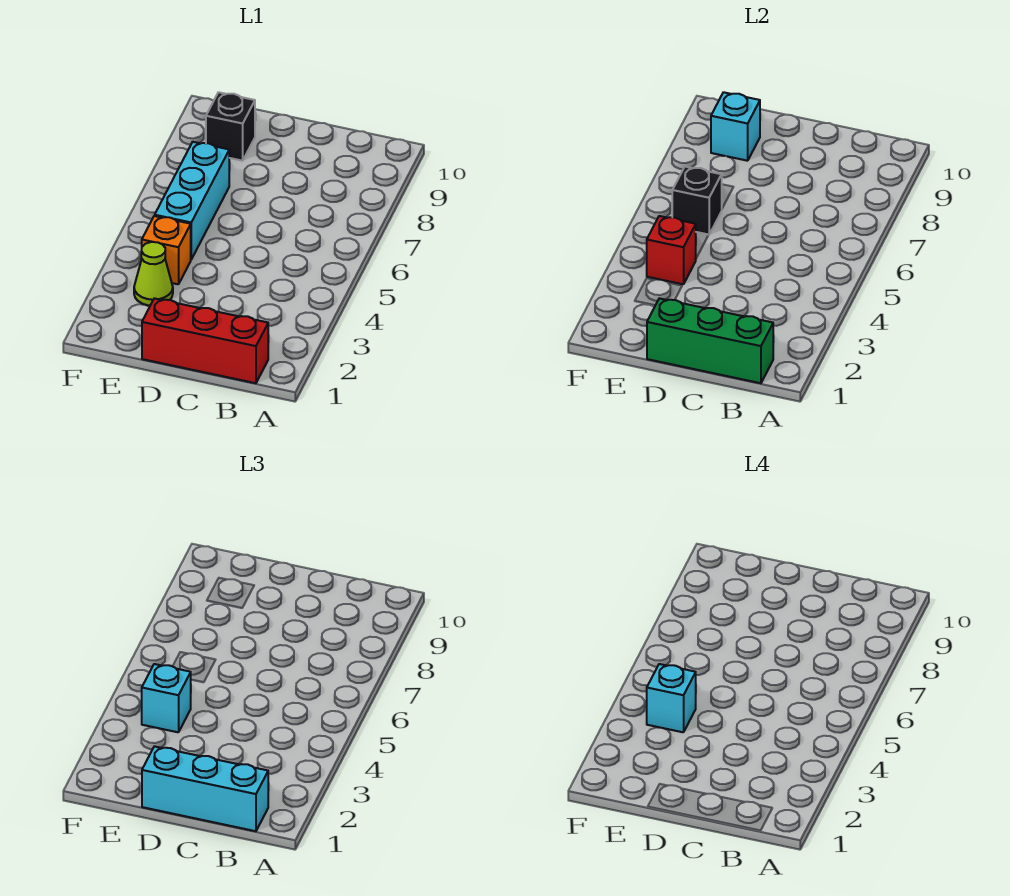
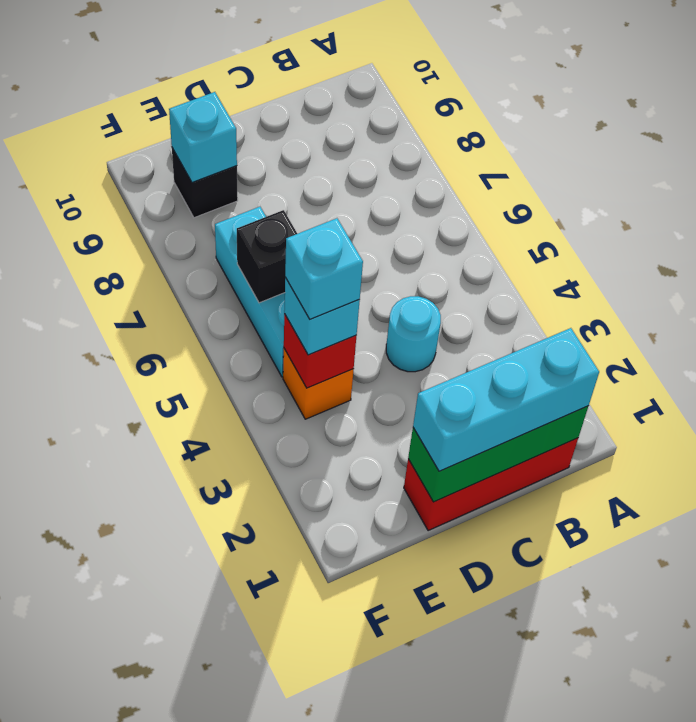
none -> cyan 1x1 round brick [386,296,441,372]
lime 1x1 cone [134,242,173,306] -> none

